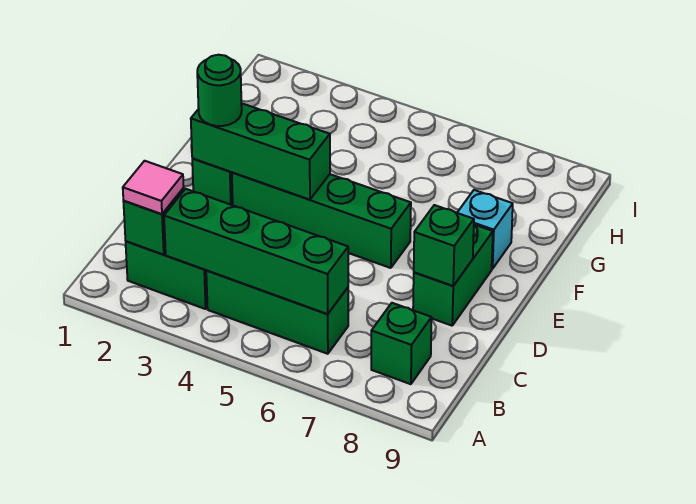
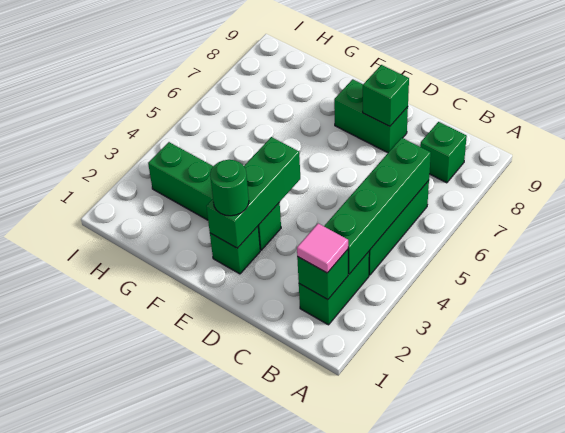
green 1x4 brick [232,172,411,268] -> green 1x4 brick turned to [148,142,281,250]
cyan 1x1 brick [457,190,513,269] -> none

